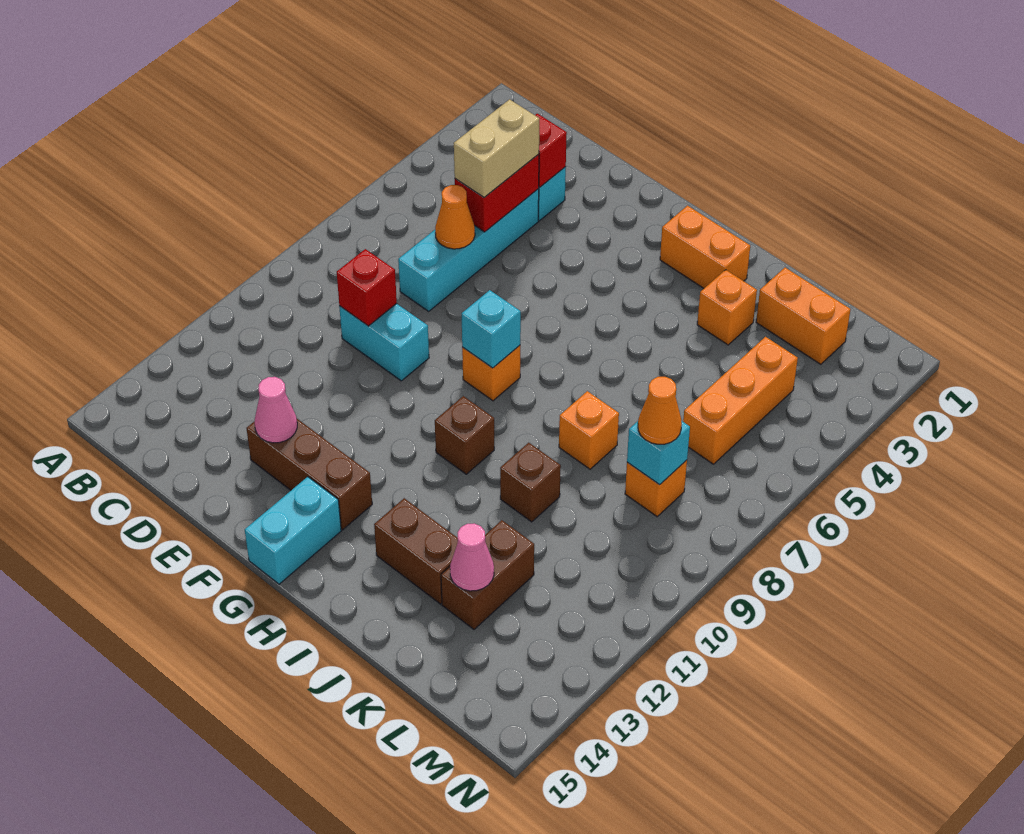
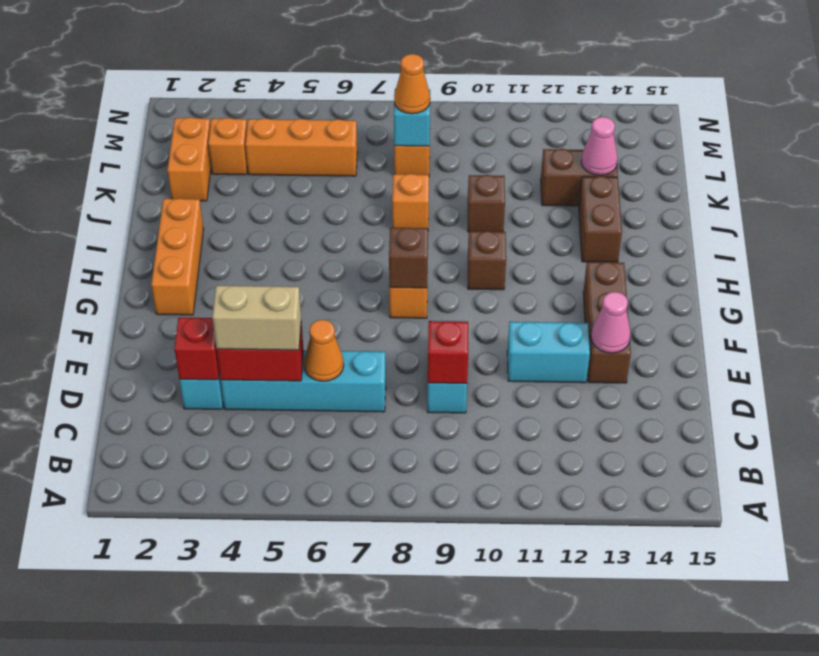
cyan 1x1 brick [462,290,521,368] -> brown 1x1 brick [389,227,428,288]
cyan 1x2 brick [245,477,341,584] -> cyan 1x2 brick moved to [507,322,590,383]
orange 1x2 brick [660,206,750,288] -> orange 1x3 brick [151,198,204,315]
orange 1x1 brick [697,270,757,345] -> orange 1x1 brick moved to [208,118,248,175]

